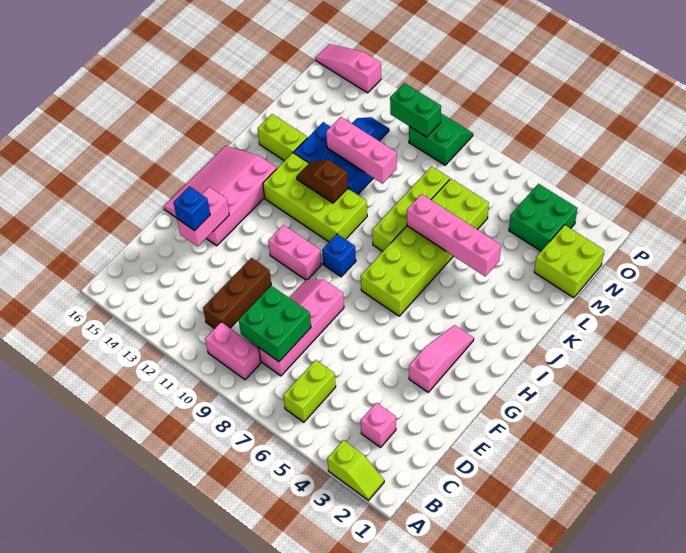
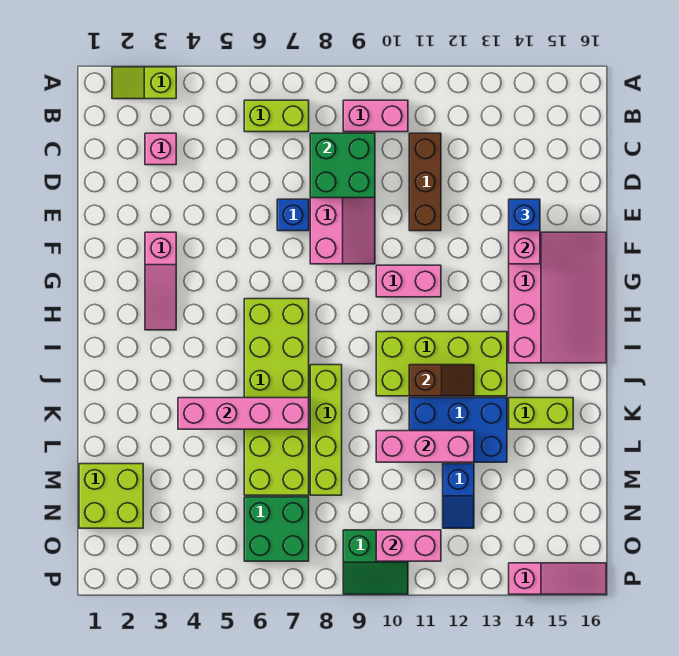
lime 1x2 brick [283,360,336,422] -> lime 1x2 brick turned to [244,100,309,132]
blue 1x1 brick [322,234,356,277] -> blue 1x1 brick moved to [277,199,309,231]
green 2x2 brick [509,184,577,251] -> green 2x2 brick moved to [244,497,309,561]
green 1x2 brick [390,83,441,137] -> pink 1x2 brick [376,530,441,561]

